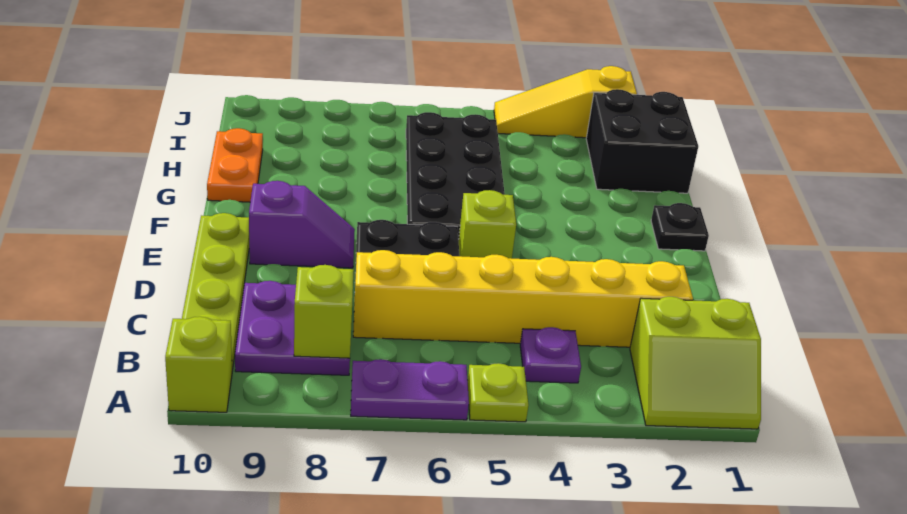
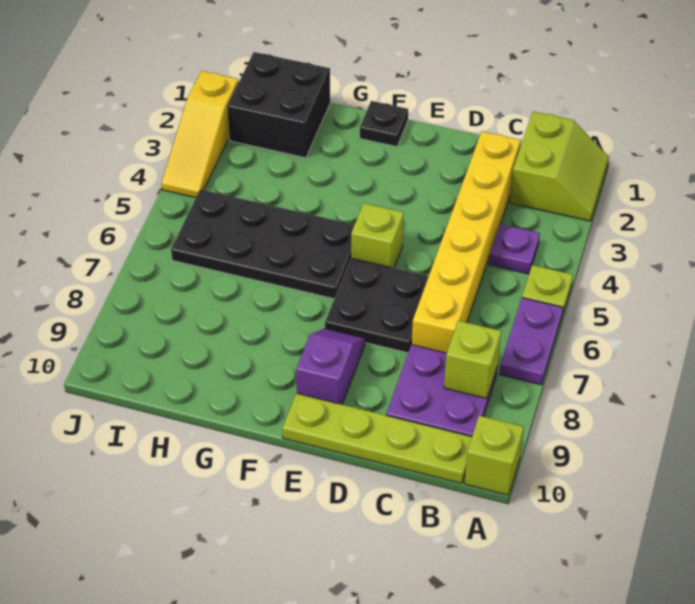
orange 1x2 plate [207,128,263,202] -> none

